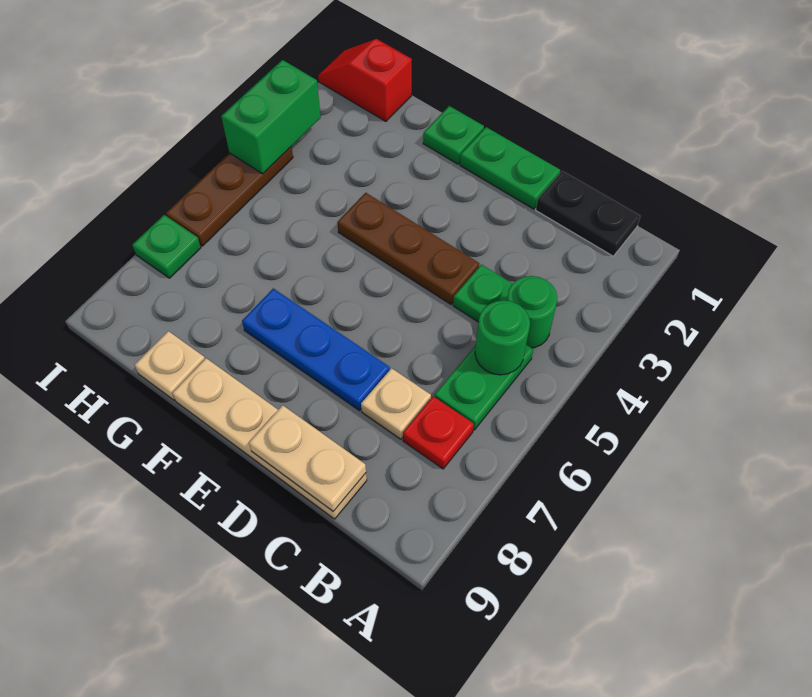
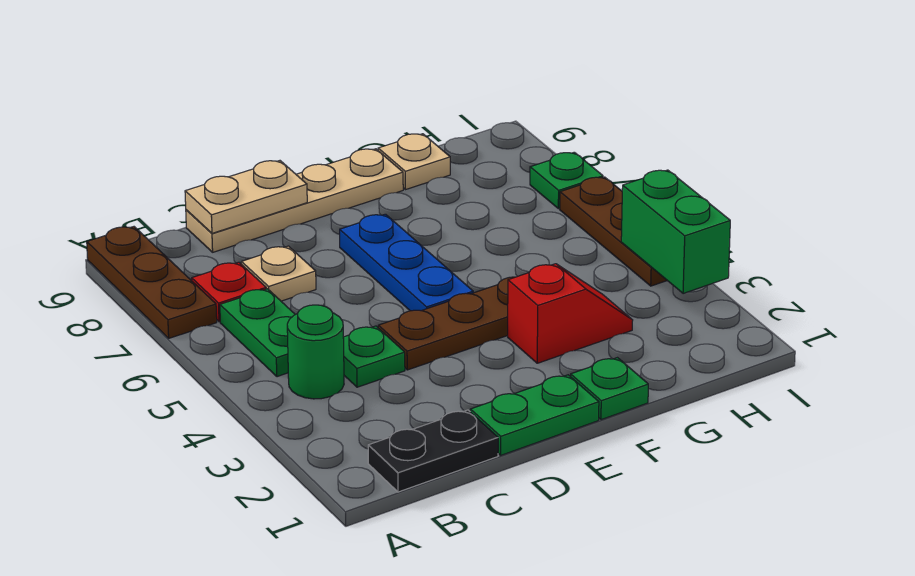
none -> brown 1x3 plate [87,227,217,338]
green 1x1 round brick [475,300,530,375] -> none
blue 1x3 plate [242,288,390,411] -> blue 1x3 plate turned to [340,214,473,311]
red 1x2 slope [318,39,412,121] -> red 1x2 slope moved to [508,264,633,363]

